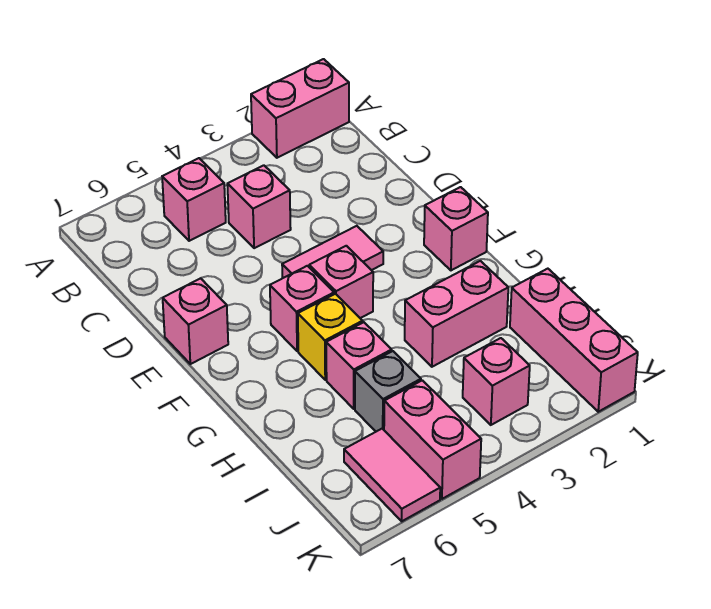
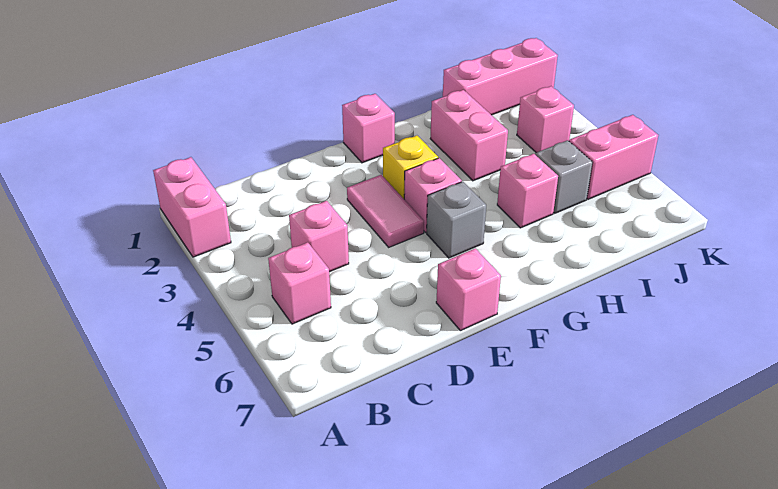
pink 1x1 brick [270,266,334,351] -> grey 1x1 brick [427,182,486,258]
yellow 1x1 brick [298,294,363,380] -> yellow 1x1 brick moved to [383,136,438,199]
pink 1x2 tile [344,429,440,521] -> none

